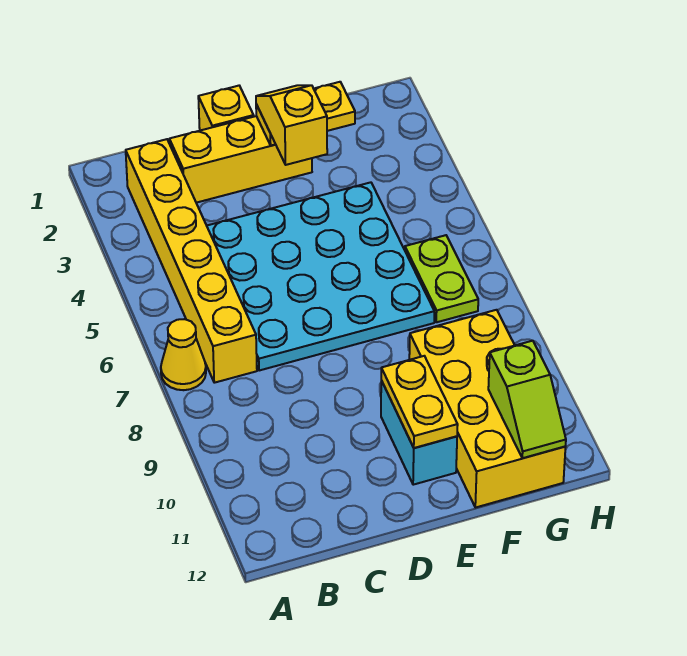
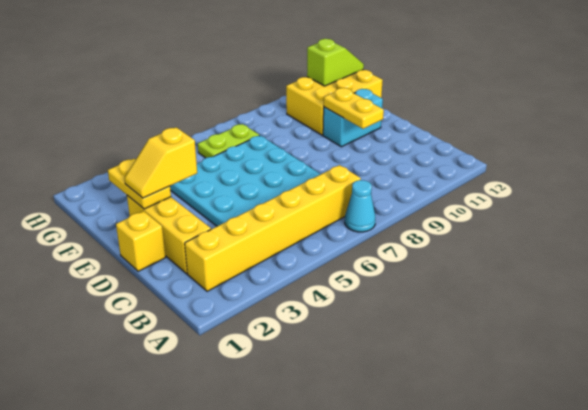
yellow 1x1 cone [161,319,206,390] -> cyan 1x1 cone [345,180,375,232]
yellow 1x2 plate [381,356,458,448] -> yellow 1x2 plate turned to [324,88,384,129]
yellow 2x4 brick [409,310,565,508] -> yellow 2x3 brick [286,70,383,135]

